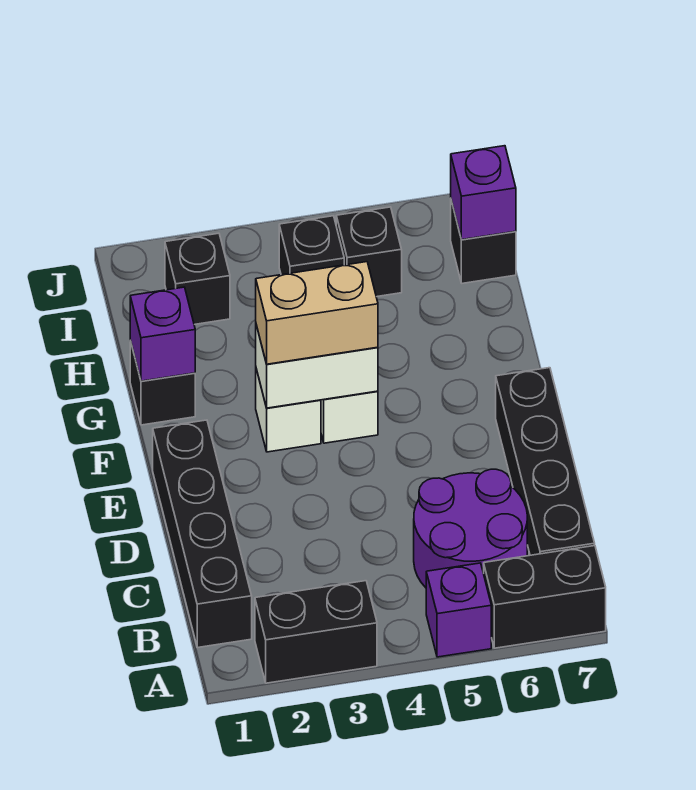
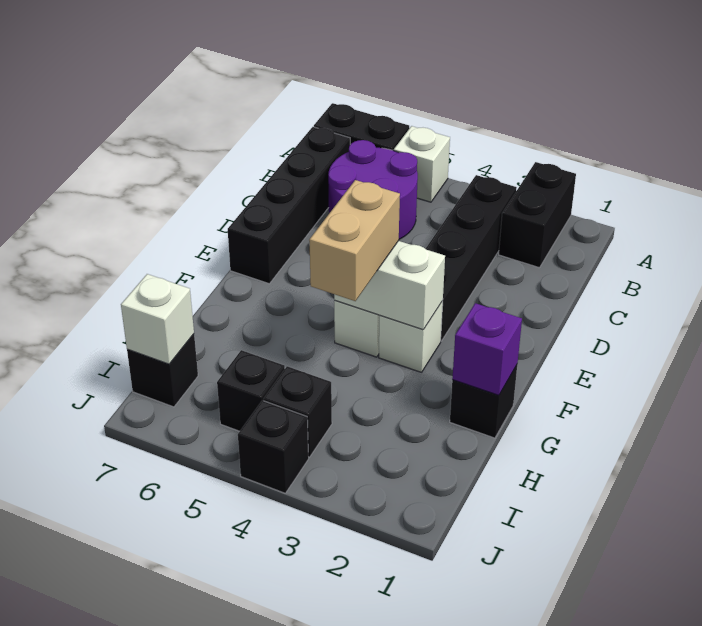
black 1x2 brick [255,581,377,683] -> black 1x2 brick turned to [499,162,576,268]
purple 1x1 brick [426,563,491,657] -> white 1x1 brick [394,126,450,202]
black 1x4 brick [153,420,252,648] -> black 1x4 brick moved to [426,175,517,341]
tan 1x2 brick [256,262,378,364] -> tan 1x2 brick turned to [309,180,400,301]
black 1x1 brick [165,233,230,325] -> black 1x1 brick moved to [238,400,309,493]
purple 1x1 brick [451,146,516,240] -> white 1x1 brick [121,274,194,364]

